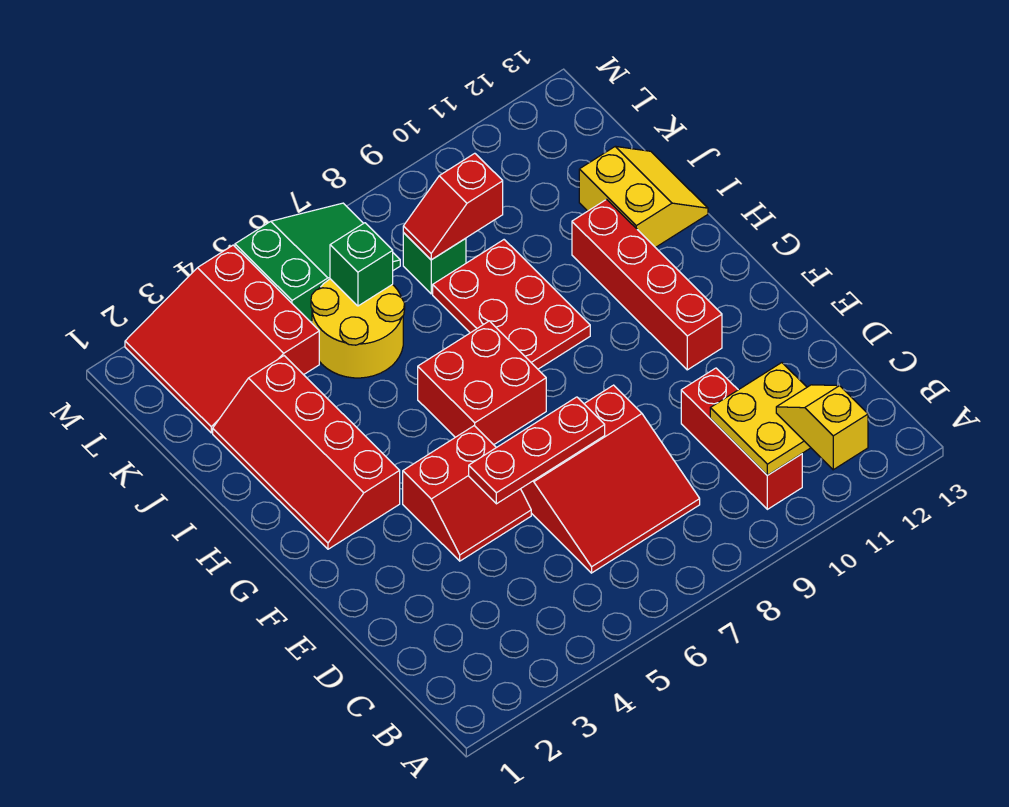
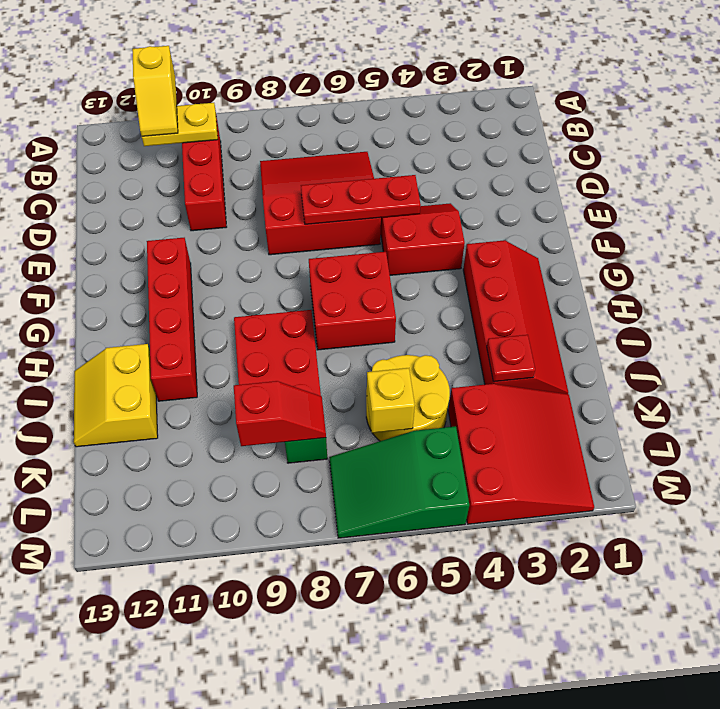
yellow 2x2 plate [710,363,811,475] -> yellow 1x2 plate [142,103,218,146]
none -> red 1x1 plate [487,335,535,382]
green 1x1 brick [330,223,393,306] -> yellow 1x1 brick [367,368,415,433]

